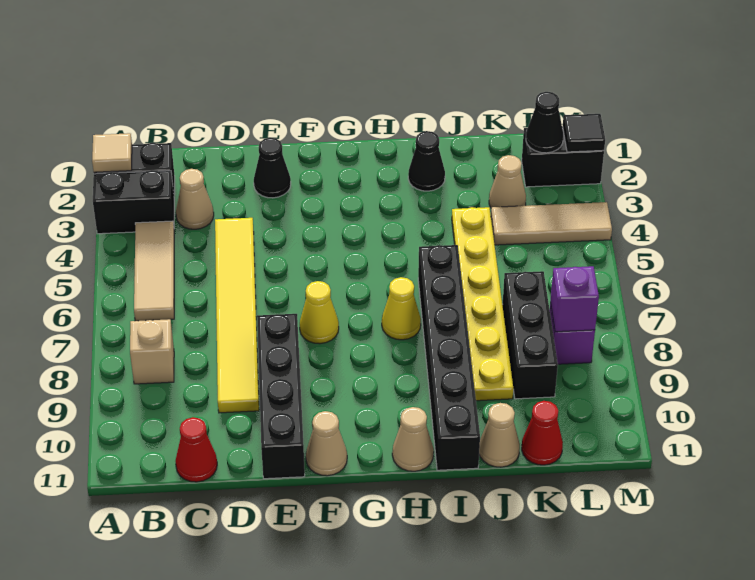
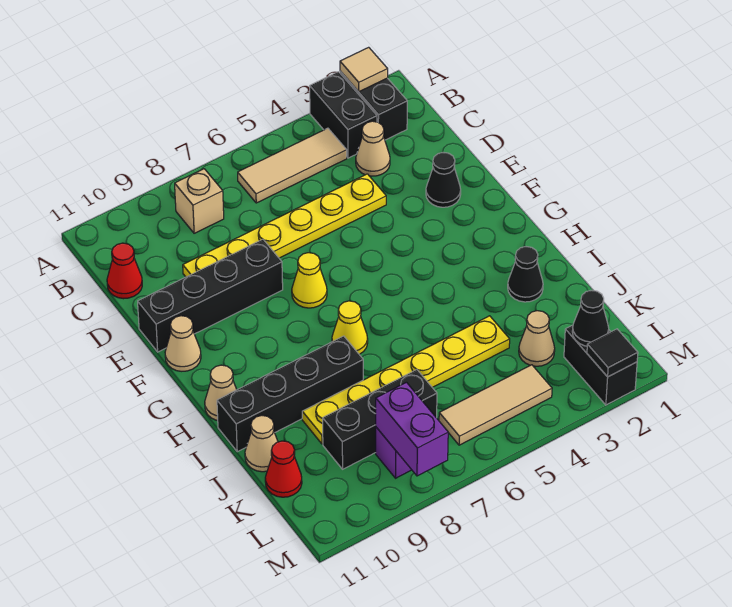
yellow 1x6 tile [215,218,259,413] -> yellow 1x6 plate [183,174,386,277]
black 1x6 brick [418,245,480,470] -> black 1x4 brick [217,336,363,452]
tan 1x3 tile [491,202,612,245] -> tan 1x3 tile turned to [439,365,552,445]
purple 1x1 brick [550,266,599,332] -> purple 1x2 brick [376,382,448,476]

